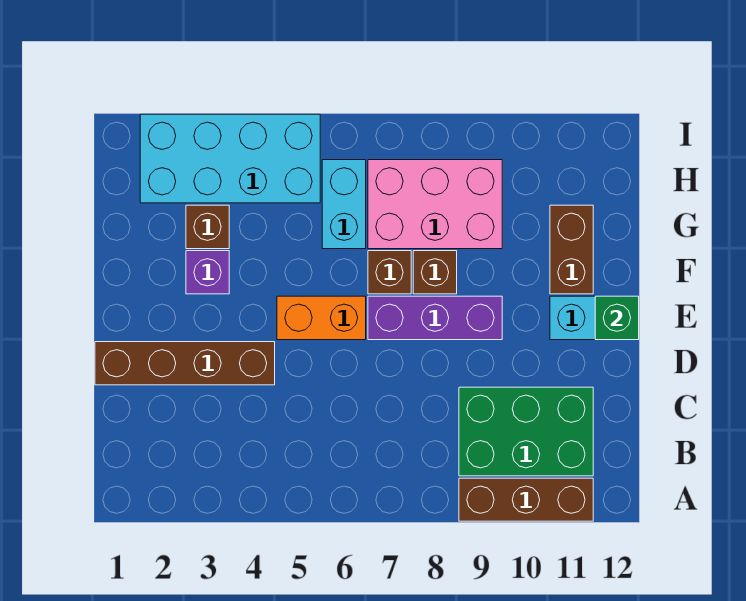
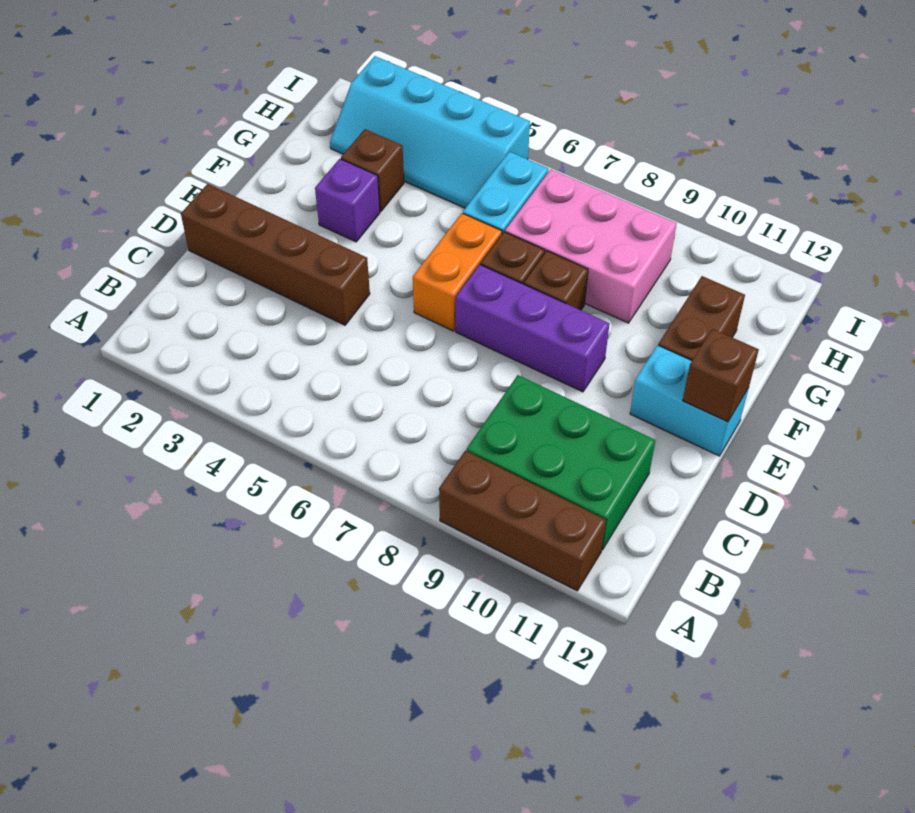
orange 1x2 brick [277,296,366,340] -> orange 1x2 brick turned to [413,213,502,331]
green 1x1 brick [595,296,639,340] -> brown 1x1 brick [683,329,759,422]
cyan 2x4 brick [140,114,320,203] -> cyan 2x4 slope [330,56,530,208]

